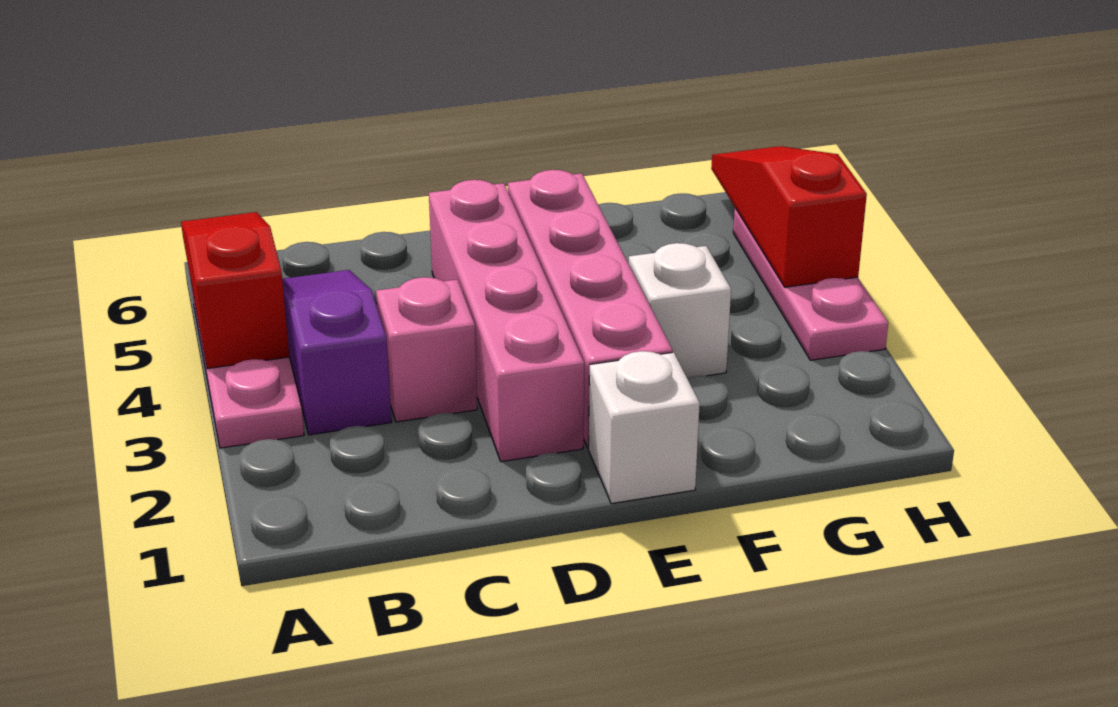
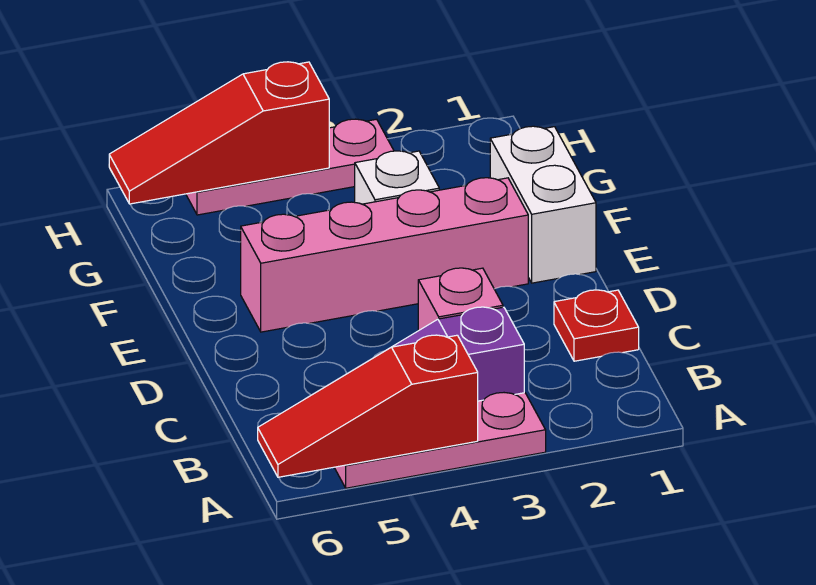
none -> red 1x1 plate [554,290,639,361]
pink 1x4 brick [429,180,584,462] -> none
white 1x1 brick [589,351,700,504] -> white 1x2 brick [490,126,596,283]

